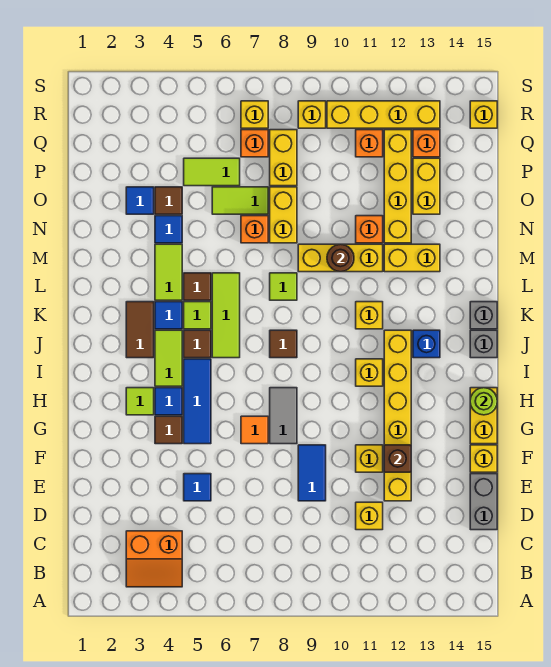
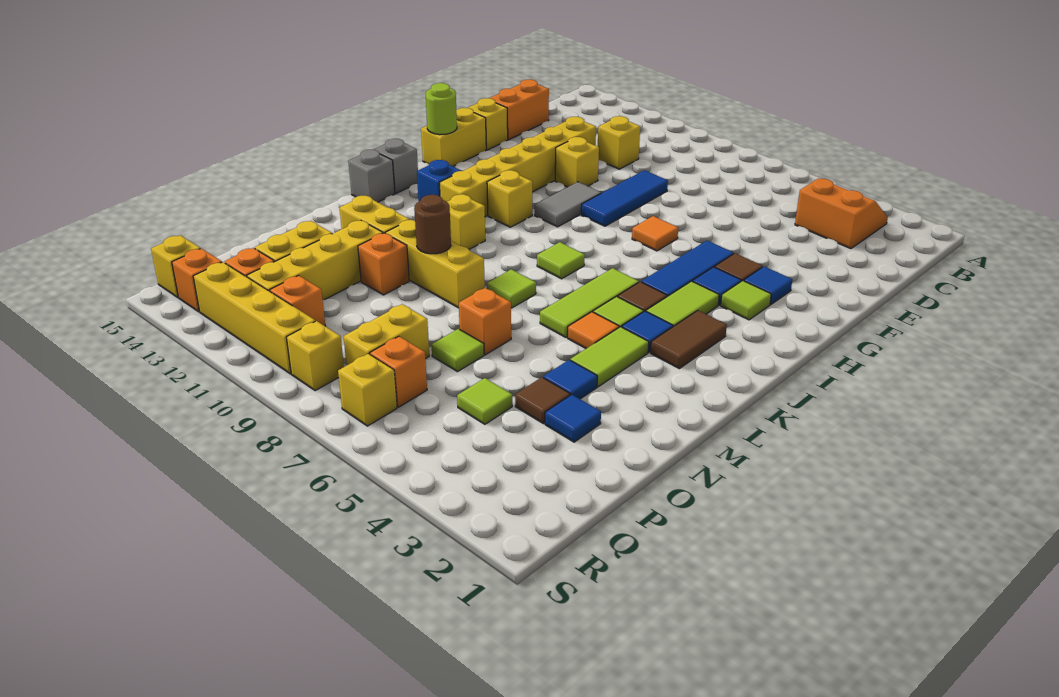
grey 1x2 brick [470,474,497,530] -> orange 1x2 brick [490,79,549,140]
blue 1x1 tile [184,474,211,501] -> blue 1x1 tile moved to [744,266,792,305]
blue 1x2 tile [298,445,326,501] -> blue 1x3 tile [581,170,668,226]
brown 1x1 brick [384,445,411,472] -> none
grey 1x2 tile [270,388,297,444] -> grey 1x2 tile moved to [535,182,601,227]
brown 1x1 tile [270,330,297,358] -> lime 1x1 tile [537,242,585,279]
brown 1x1 tile [184,273,211,300] -> orange 1x1 tile [568,312,619,348]
yellow 1x2 brick [270,187,297,243] -> none
lime 1x2 tile [212,187,268,214] -> lime 1x1 tile [431,329,484,372]
lime 1x2 tile [184,158,240,186] -> lime 1x1 tile [457,378,512,424]
none -> orange 1x1 brick [172,248,222,312]

